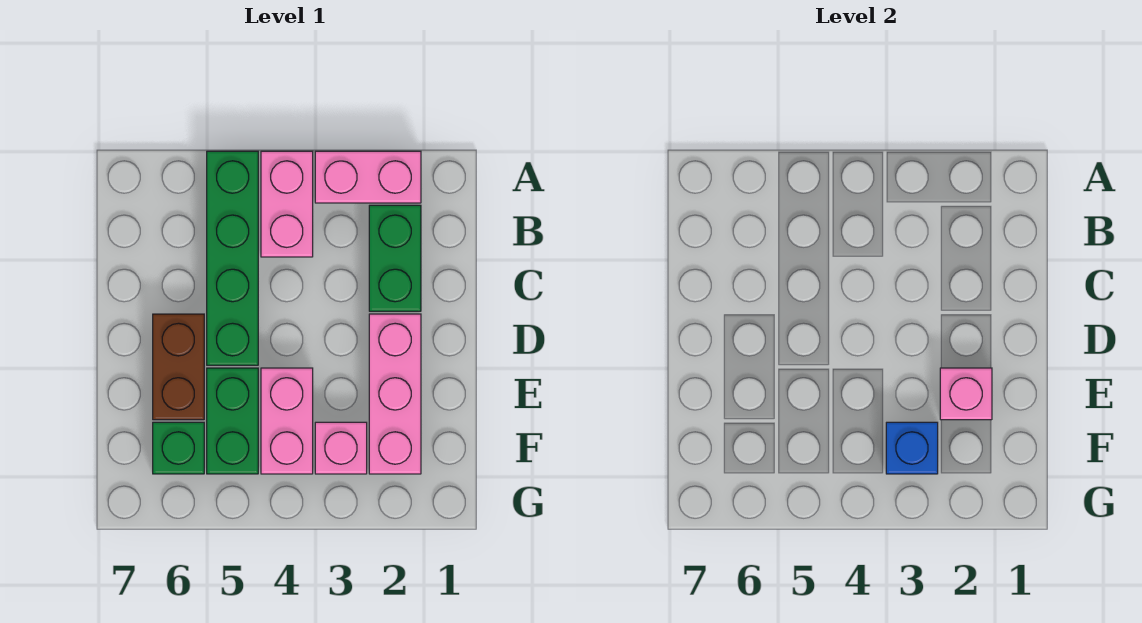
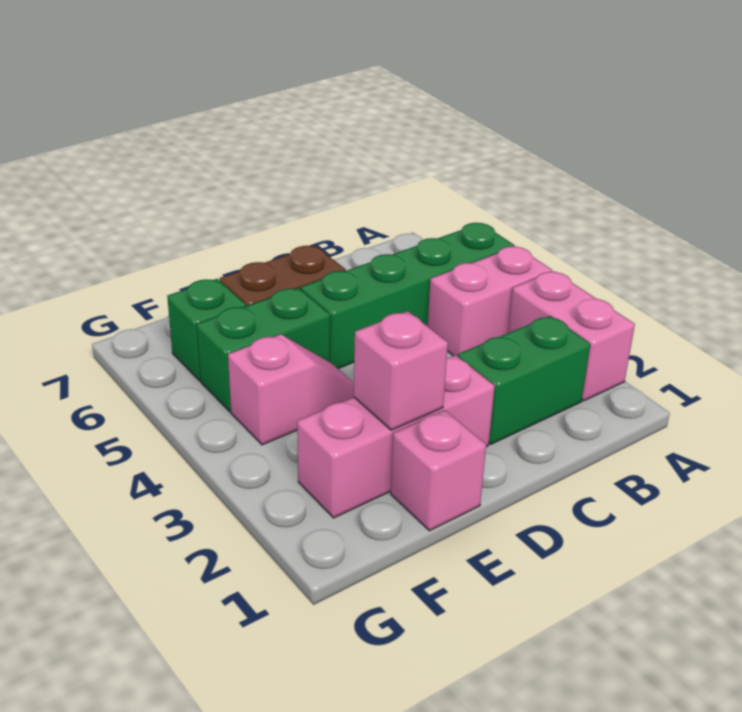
pink 1x2 brick [261,368,313,474] -> pink 1x2 slope [228,334,354,445]
pink 1x1 brick [315,422,367,474] -> pink 1x1 brick moved to [391,410,486,531]
blue 1x1 brick [886,422,938,474] -> none

